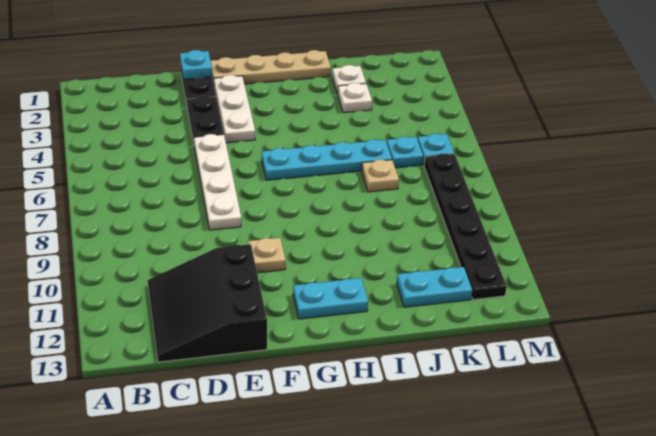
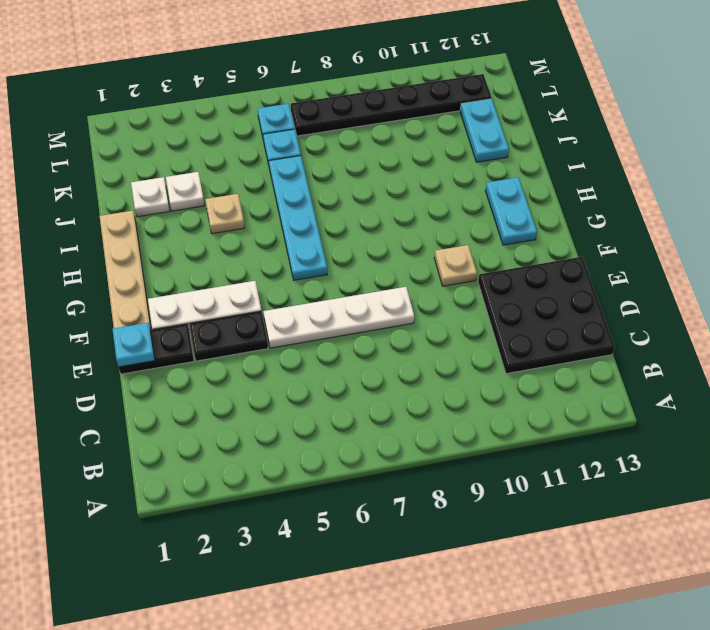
black 3x3 slope [148,244,267,362] -> black 3x3 plate [478,257,615,374]
tan 1x1 plate [362,160,399,192] -> tan 1x1 plate moved to [205,194,244,234]

